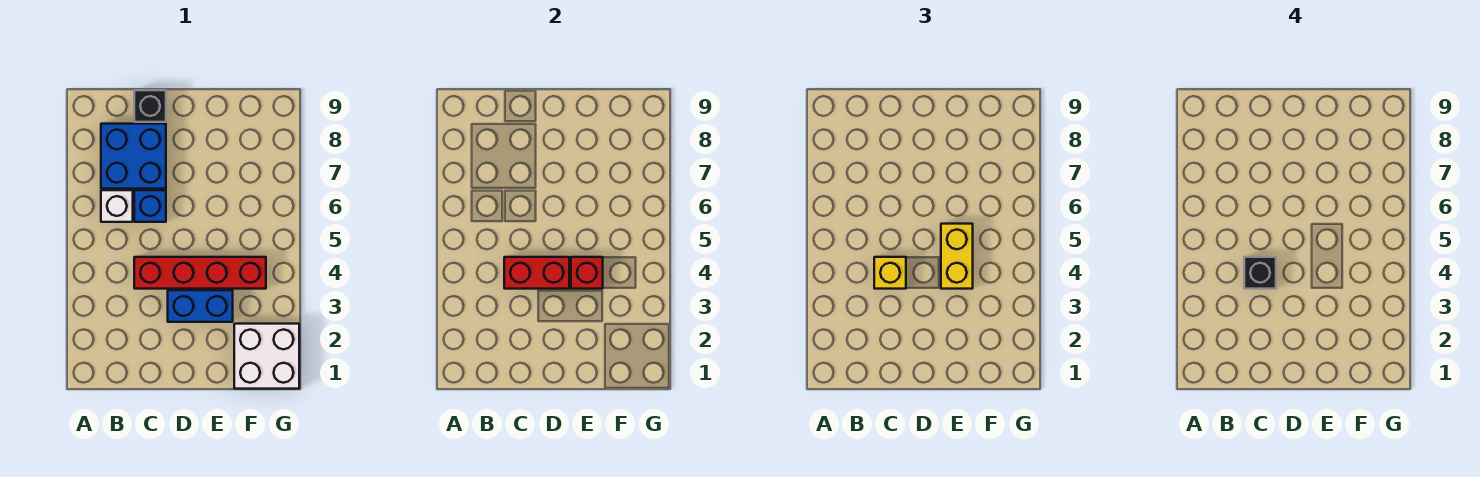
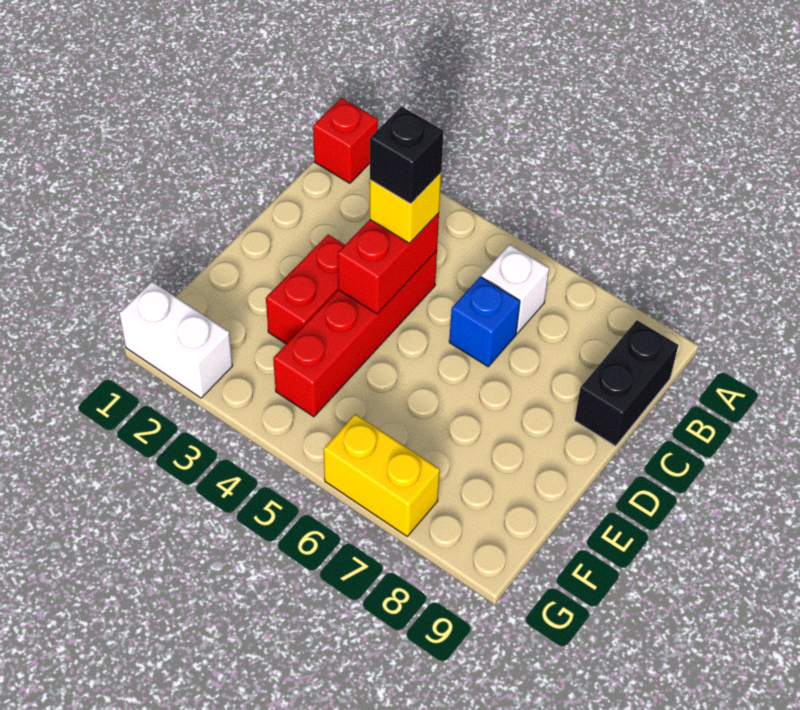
blue 2x2 brick [101,124,166,189] -> none
black 1x1 brick [134,90,166,122] -> black 1x2 brick [575,320,678,446]
blue 1x2 brick [168,290,233,322] -> red 1x2 brick [266,235,345,344]
red 1x1 brick [571,257,603,289] -> red 1x1 brick moved to [313,98,378,183]
yellow 1x2 brick [941,224,973,289] -> yellow 1x2 brick moved to [324,414,440,536]
white 2x2 brick [234,324,299,389] -> white 1x2 brick [119,282,233,398]

